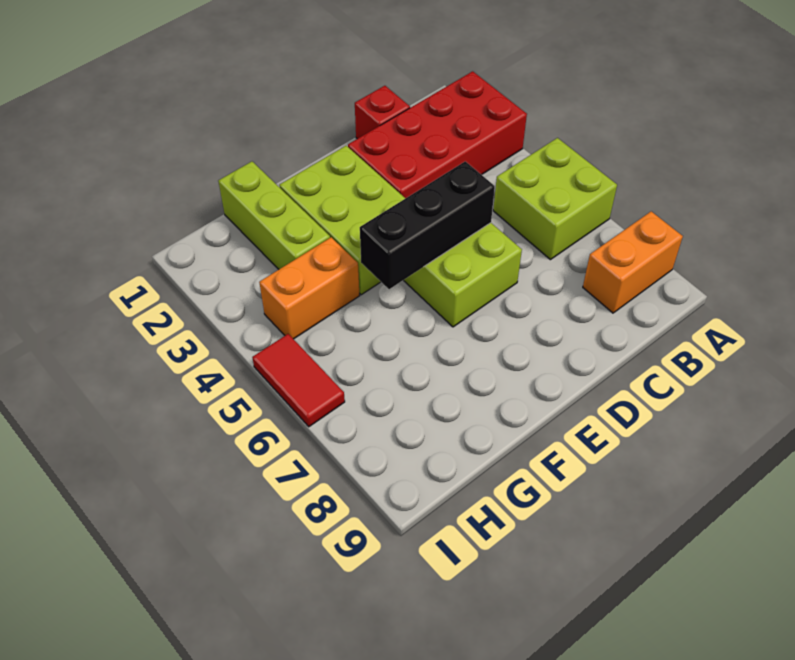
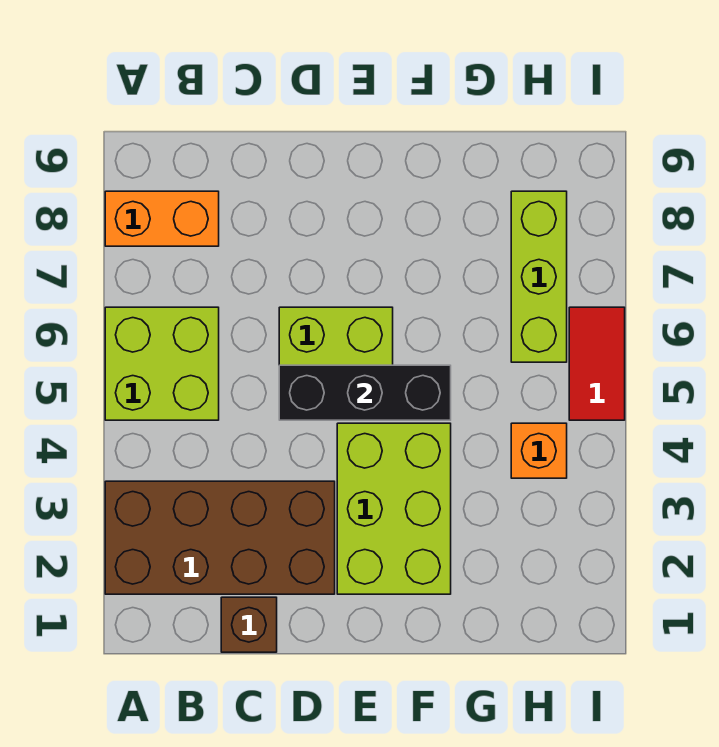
red 2x4 brick [348,71,527,198] -> brown 2x4 brick [105,481,335,594]
red 1x1 brick [355,86,410,139] -> brown 1x1 brick [221,597,277,652]
lime 1x3 brick [218,162,330,269] -> lime 1x3 brick moved to [511,191,567,362]
orange 1x2 brick [259,237,360,339] -> orange 1x1 brick [511,423,567,478]

